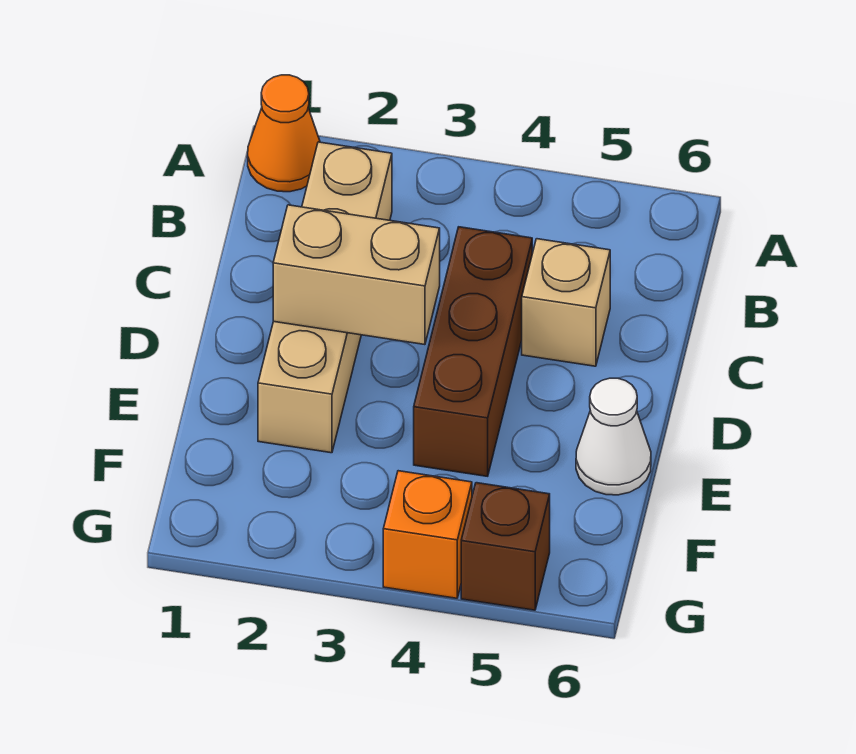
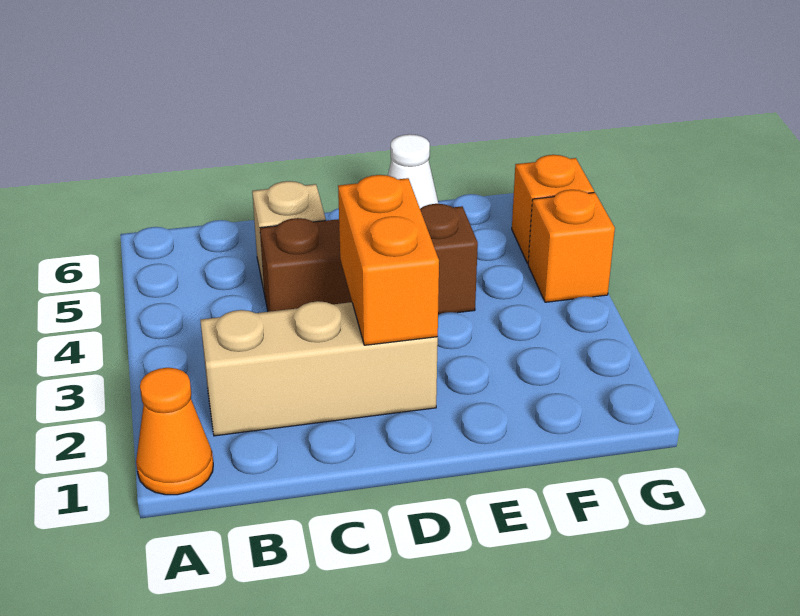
tan 1x4 brick [258,142,392,453] -> tan 1x3 brick [200,301,438,436]
tan 1x2 brick [273,205,440,345] -> orange 1x2 brick [338,175,439,345]
brown 1x1 brick [461,483,550,610] -> orange 1x1 brick [512,155,594,264]

